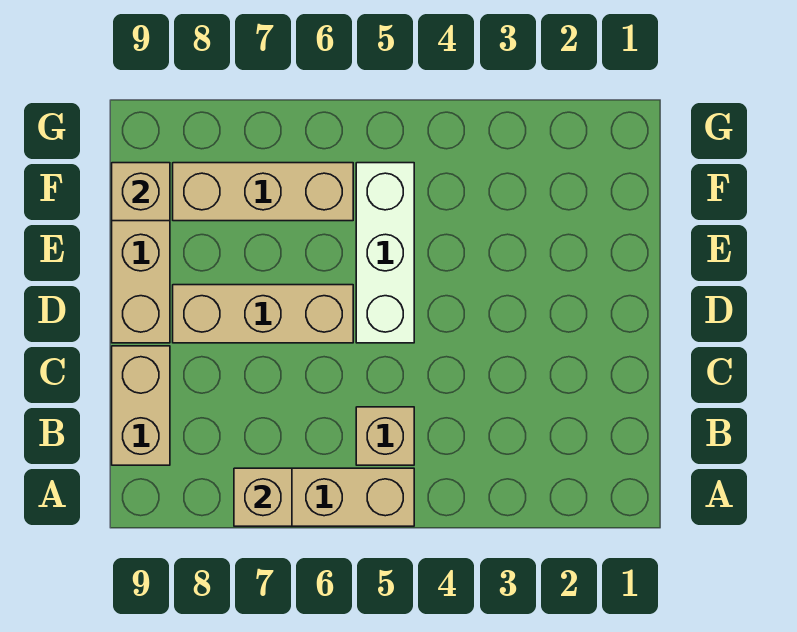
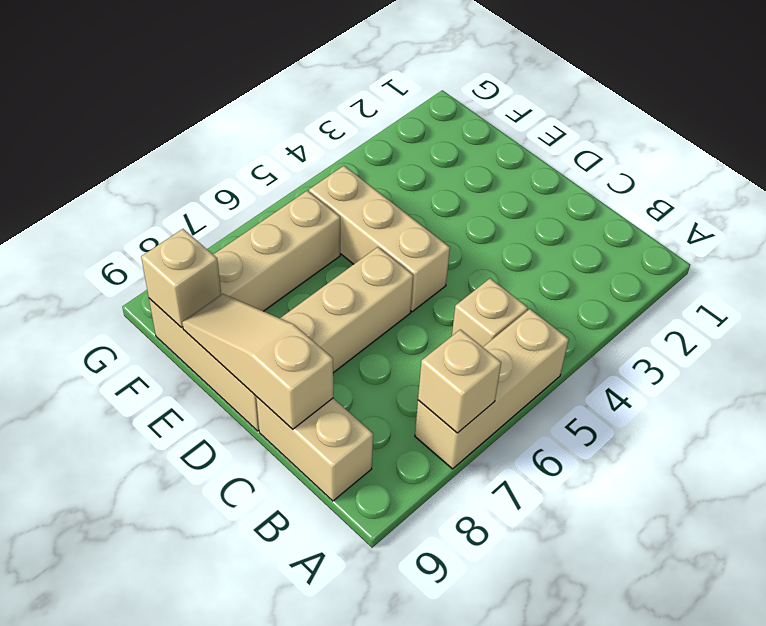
none -> tan 1x3 slope [182,294,333,429]
white 1x3 brick [356,163,414,343] -> tan 1x3 brick [309,166,450,312]

